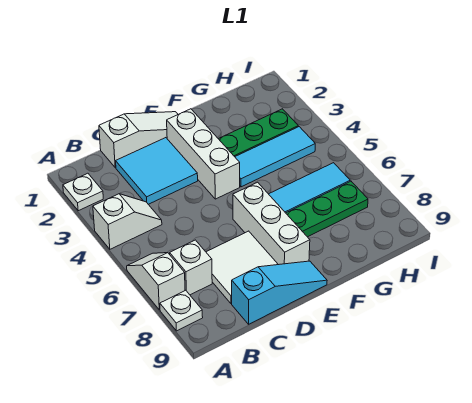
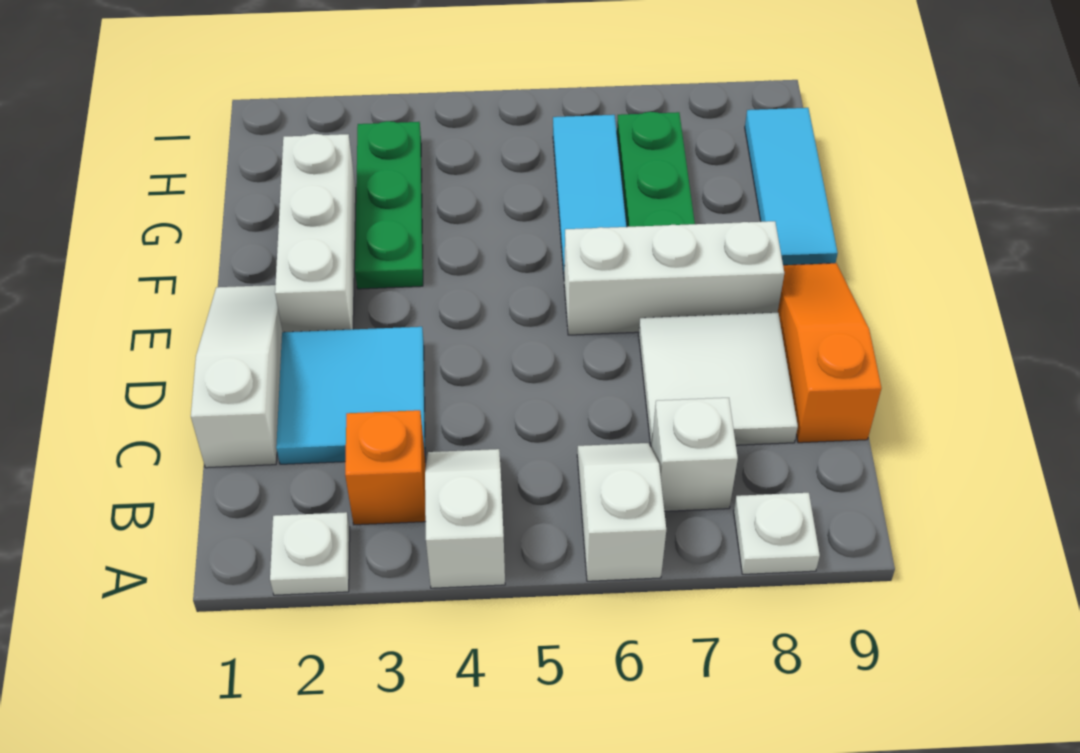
white 1x2 slope [127,253,185,310] -> white 1x2 slope turned to [577,443,666,581]
none -> orange 1x1 brick [345,410,426,525]
cyan 1x3 slope [232,261,327,324] -> orange 1x3 slope [778,263,881,443]
white 1x3 brick [167,109,240,199] -> white 1x3 brick turned to [275,134,356,332]
cyan 1x3 tile [235,127,315,187] -> cyan 1x3 tile moved to [745,108,838,265]

